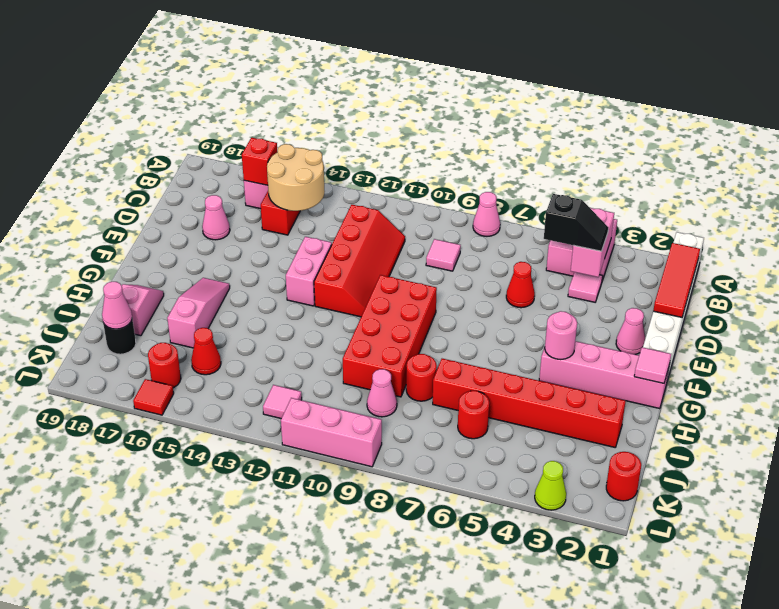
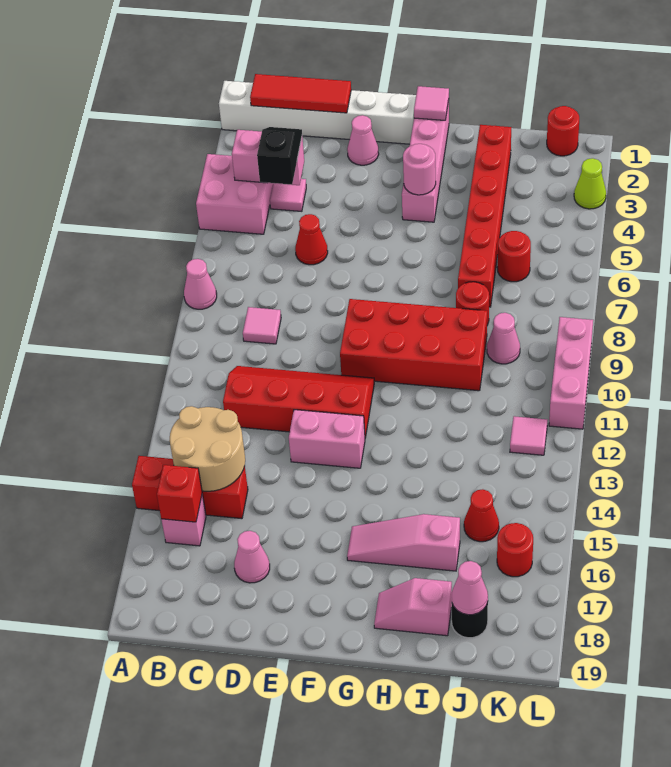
red 1x1 tile [133,379,174,415] -> none

